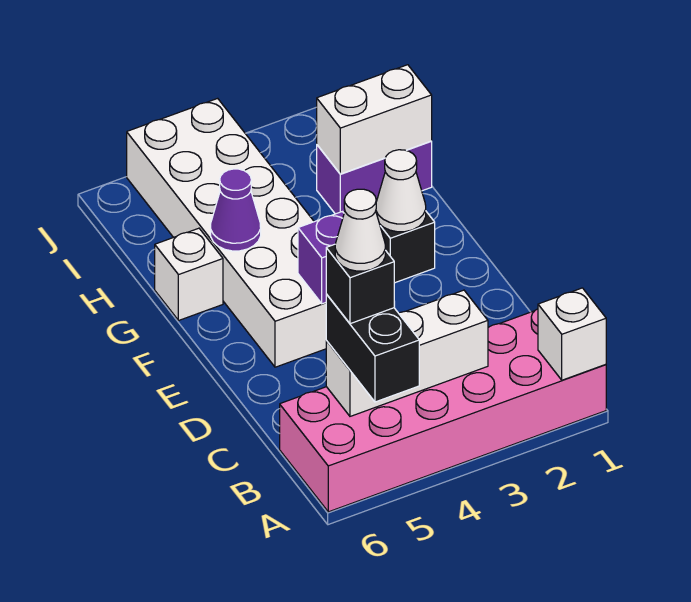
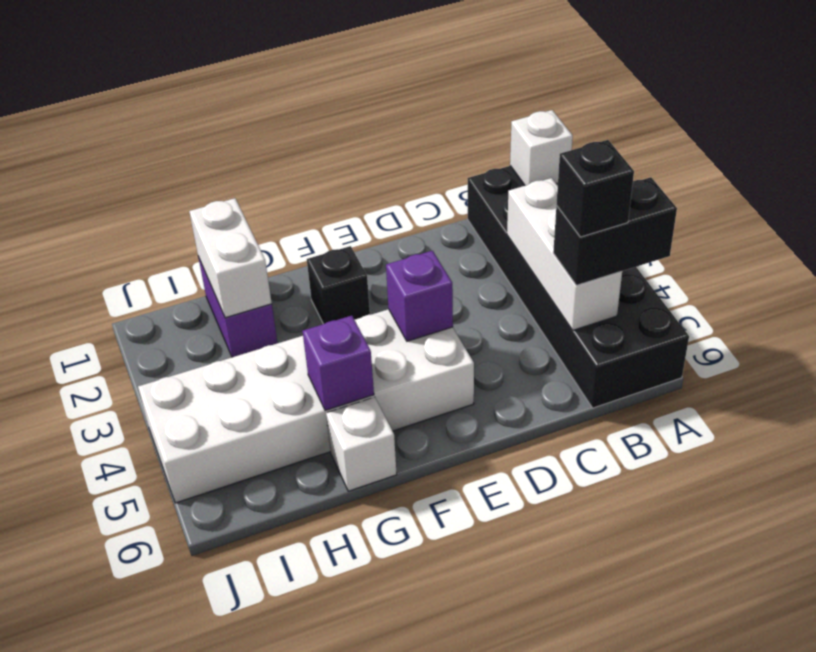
pink 2x6 brick [280,309,606,512] -> black 2x6 brick [468,166,689,408]
white 1x1 cone [335,189,385,271] -> none
white 1x1 cone [376,150,426,232] -> none
purple 1x1 cone [211,169,261,251] -> purple 1x1 brick [303,316,374,410]

